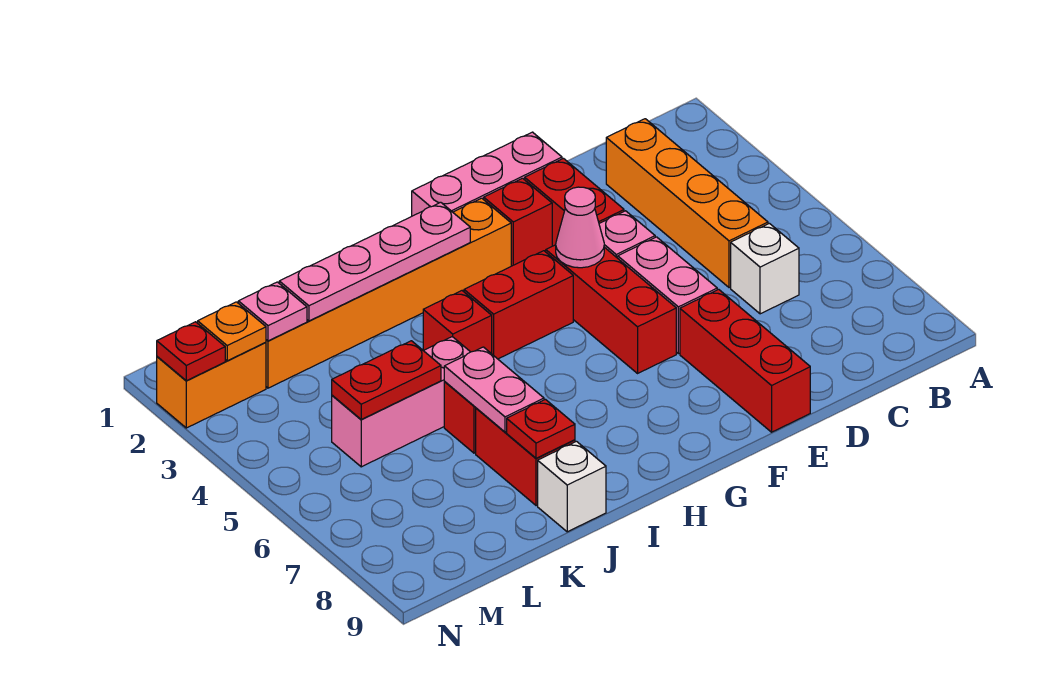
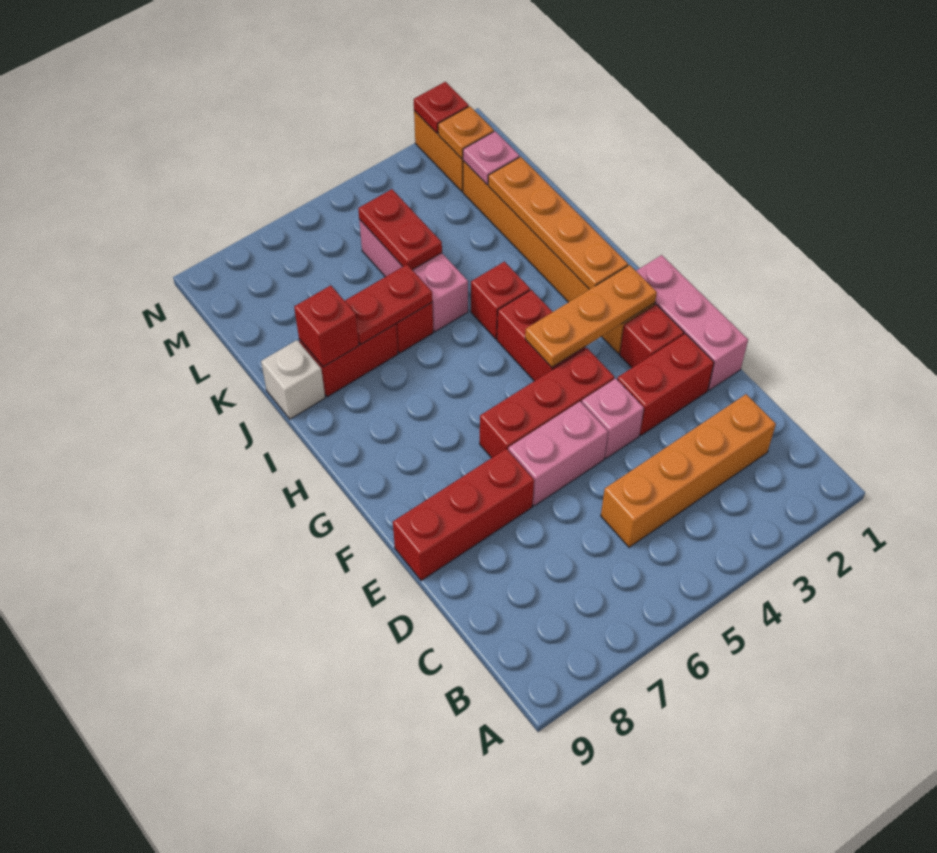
white 1x1 brick [731,223,799,314] -> none
pink 1x1 cone [556,187,604,268] -> none
none -> orange 1x3 plate [525,265,657,367]
pink 1x4 plate [279,202,470,321] -> orange 1x4 plate [488,157,628,289]
pink 1x2 plate [444,347,544,432] -> red 1x2 plate [345,265,432,344]
red 1x1 plate [507,399,575,458] -> red 1x1 brick [294,285,359,367]

